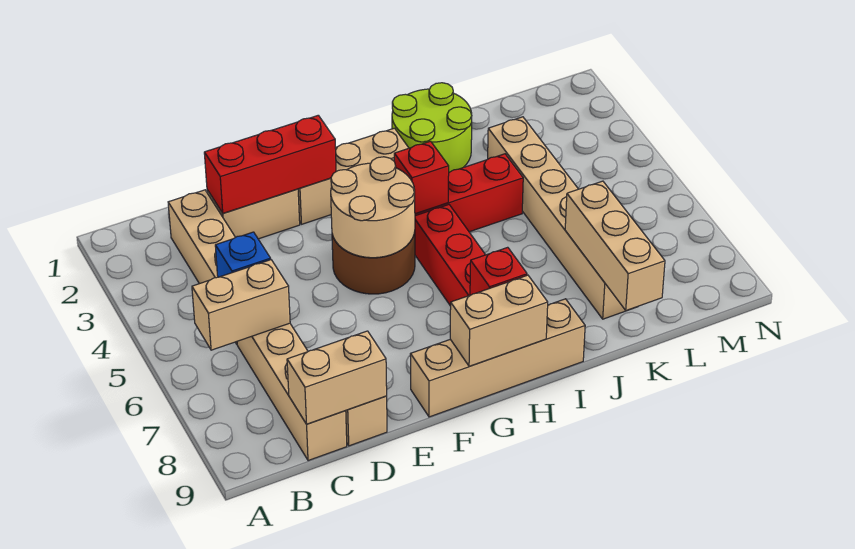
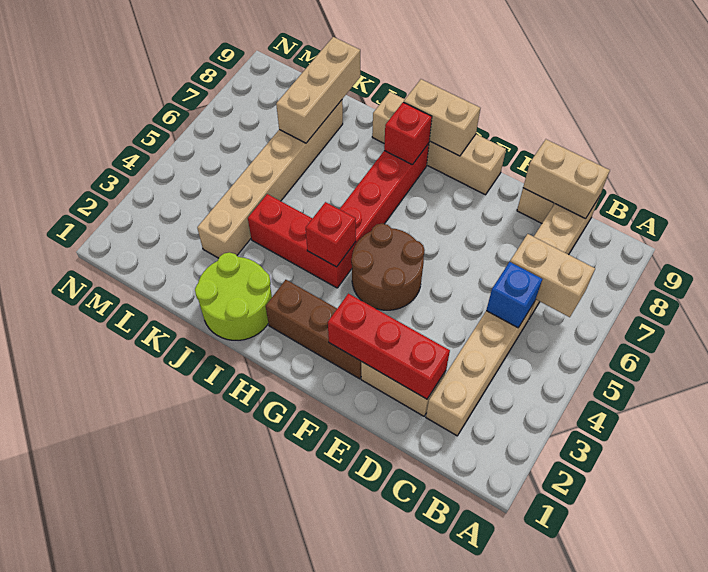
tan 1x3 brick [298,128,408,224] -> brown 1x3 brick [266,280,361,379]
tan 2x2 round brick [331,157,415,258] -> none

